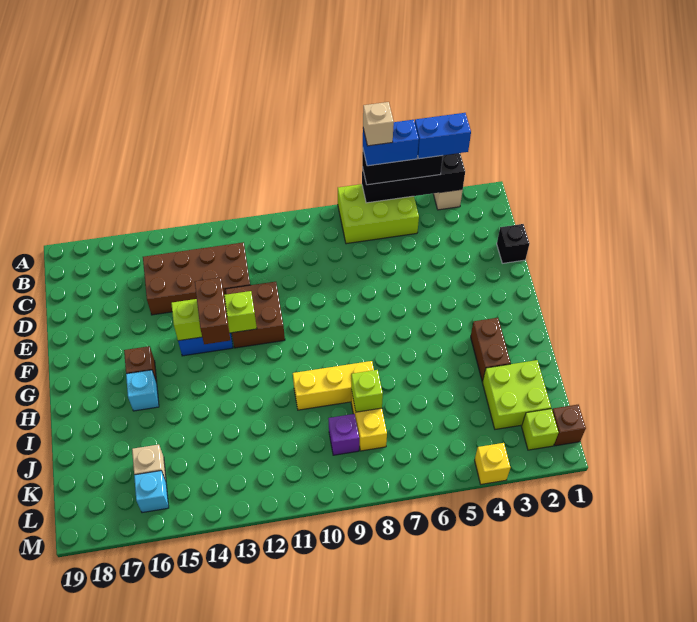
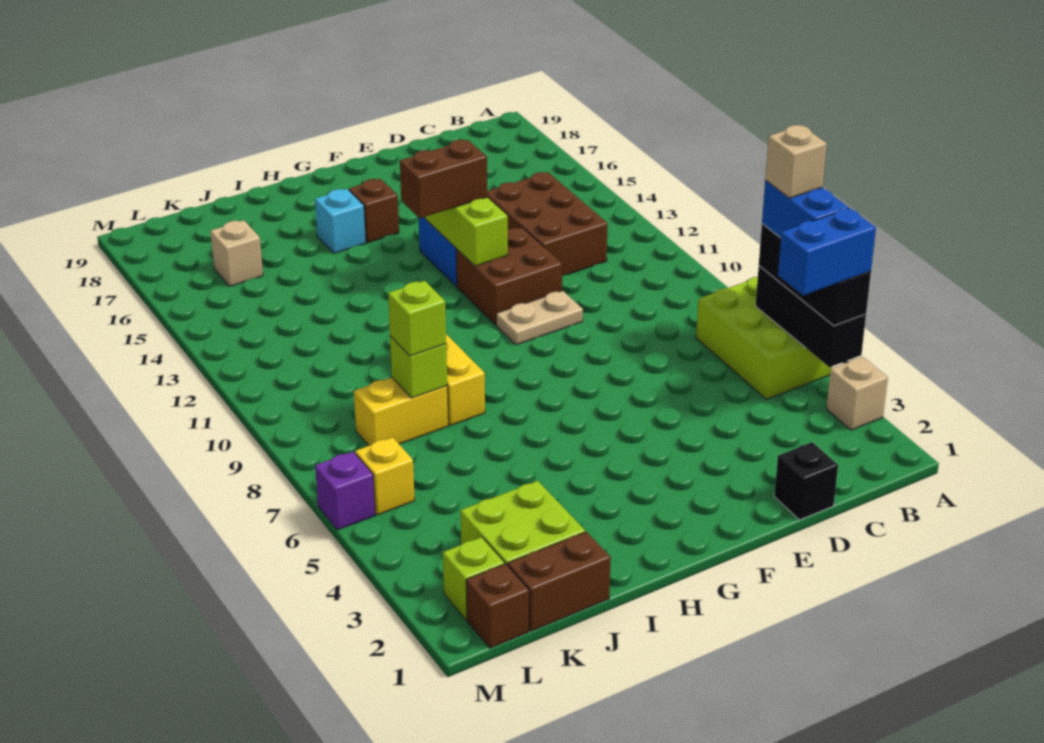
black 1x4 brick [362,153,465,203] -> black 1x3 brick [756,266,866,367]
blue 1x2 brick [415,113,471,159] -> blue 1x2 brick turned to [778,208,876,295]
brown 2x4 brick [143,242,250,315] -> brown 2x3 brick [487,172,608,276]
none -> tan 1x2 plate [496,291,583,345]
brown 1x2 brick [471,317,511,381] -> brown 1x2 brick moved to [508,532,611,631]
none -> lime 1x1 brick [388,281,446,356]
purple 1x1 brick [328,414,359,455] -> purple 1x1 brick moved to [315,452,375,530]
cyan 1x1 brick [134,471,169,513] -> none
yellow 1x1 brick [475,443,510,484] -> yellow 1x1 brick moved to [355,437,415,515]

